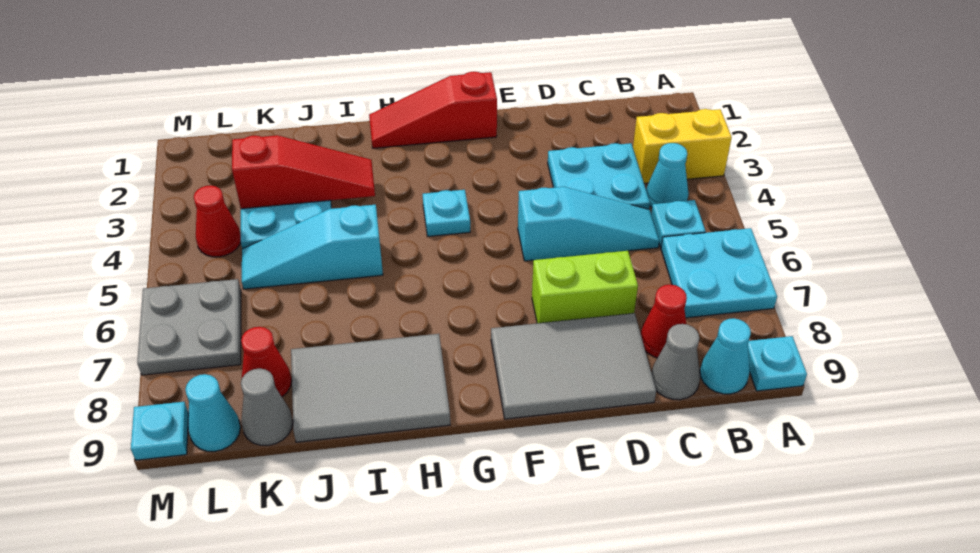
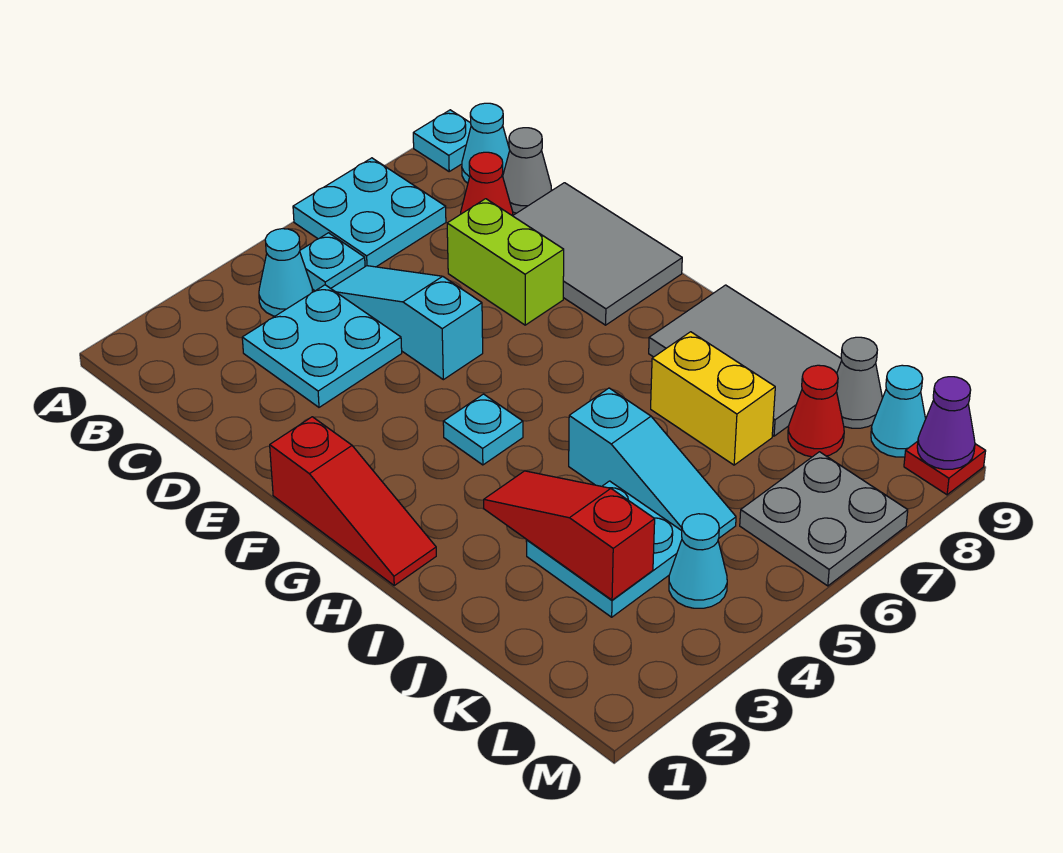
yellow 1x2 brick [633,109,732,183] -> yellow 1x2 brick moved to [651,332,775,465]
red 1x1 cone [194,185,241,257] -> cyan 1x1 cone [669,514,727,608]
cyan 1x1 plate [131,402,188,460] -> red 1x1 plate [904,441,986,495]
none -> purple 1x1 cone [917,377,975,469]

